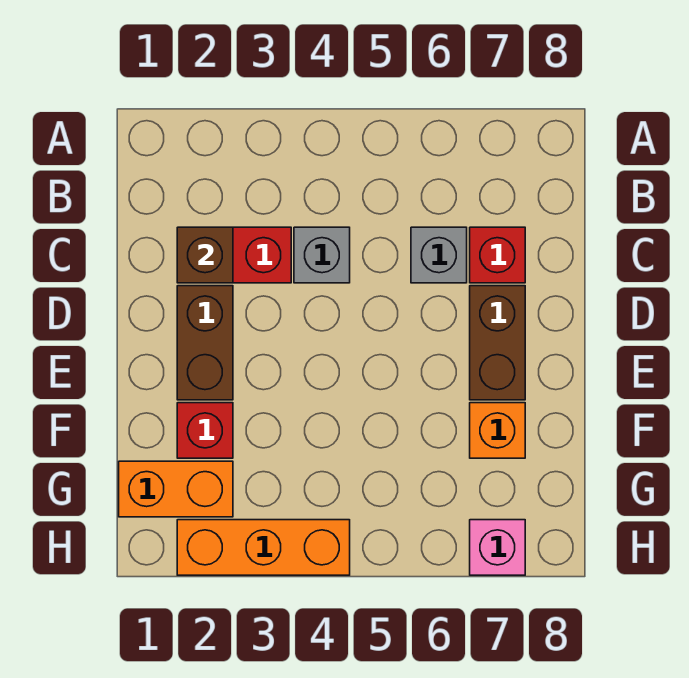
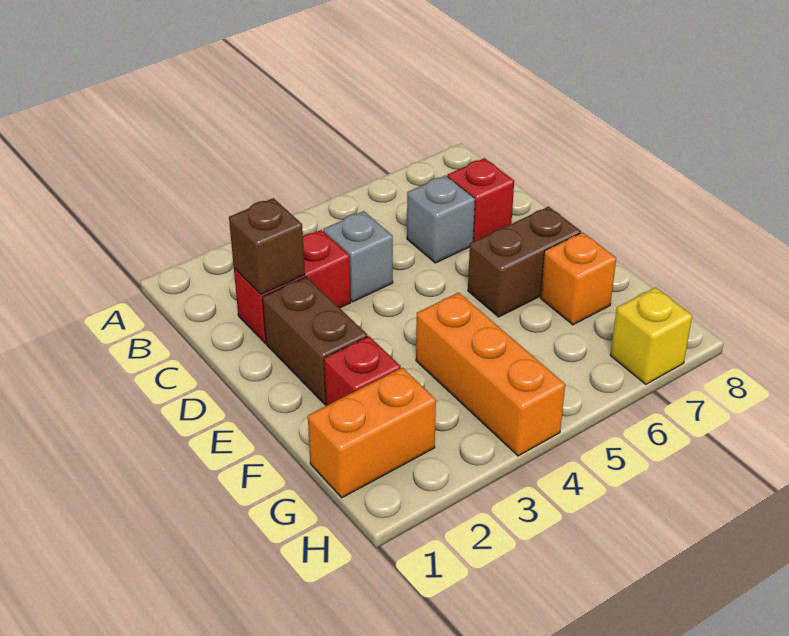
brown 1x2 brick [470,286,525,400] -> brown 1x2 brick turned to [468,207,581,317]
orange 1x3 brick [177,520,350,575] -> orange 1x3 brick turned to [416,293,565,456]
pink 1x1 brick [470,520,525,575] -> yellow 1x1 brick [610,287,692,384]

